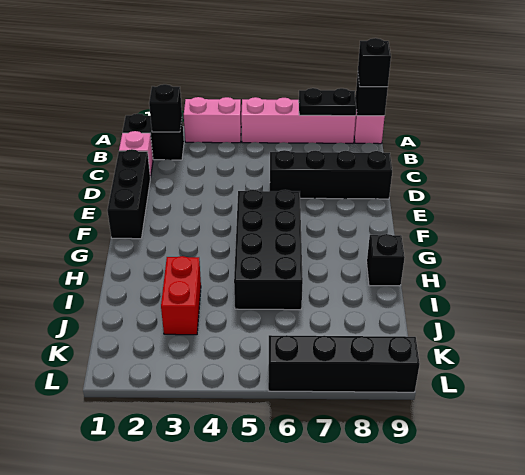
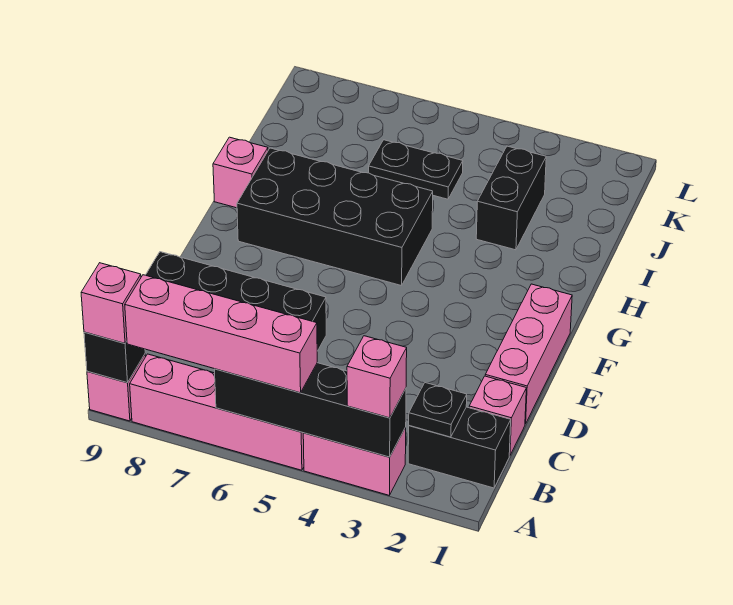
none -> pink 1x1 brick [347,336,407,418]
none -> pink 1x4 brick [125,275,317,393]
black 1x2 plate [299,88,356,116] -> black 1x2 plate moved to [369,140,463,199]
black 1x1 brick [358,38,391,87] -> pink 1x1 brick [81,263,141,343]
black 1x1 brick [149,84,182,132] -> black 1x1 plate [409,383,467,437]
black 1x3 brick [107,149,150,239] -> pink 1x3 brick [485,284,572,424]
black 2x4 brick [234,190,303,310] -> black 2x4 brick turned to [237,148,433,286]
black 1x1 brick [367,234,405,286] -> pink 1x1 brick [213,137,268,208]
red 1x2 brick [161,256,201,335] -> black 1x2 brick [476,146,546,250]
black 1x4 brick [268,335,420,392] -> black 1x4 brick moved to [214,363,406,457]

